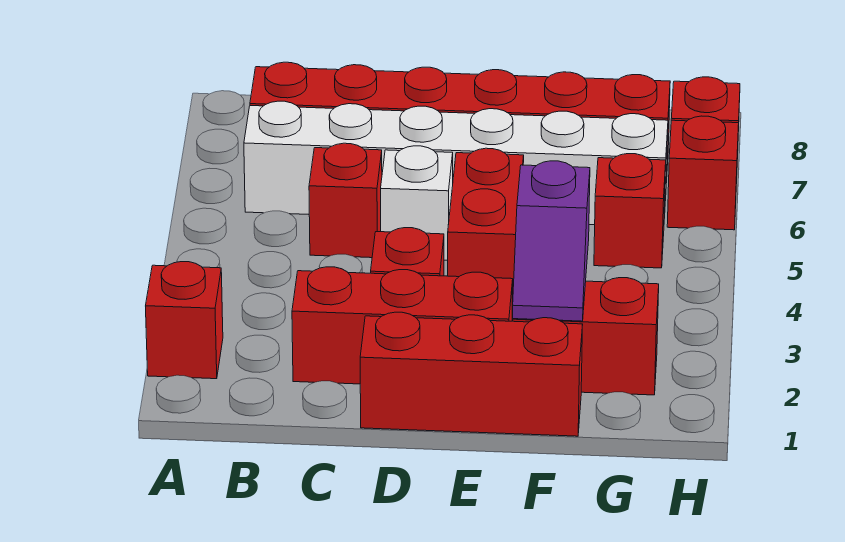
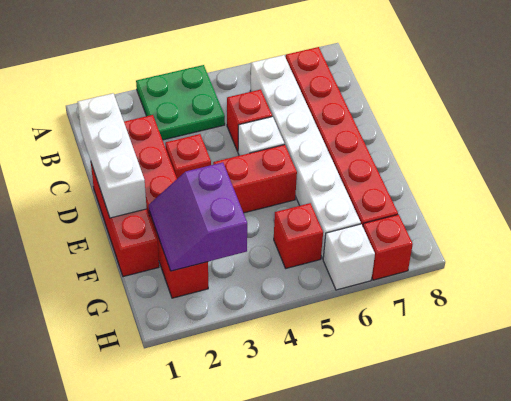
red 1x1 brick [146,262,223,379] -> none
none -> green 2x2 plate [136,65,225,140]
none -> white 1x3 brick [78,93,147,218]
purple 1x2 slope [512,161,590,321] -> purple 2x2 slope [149,162,247,271]
red 1x1 brick [667,116,739,230] -> white 1x1 brick [323,224,375,290]

